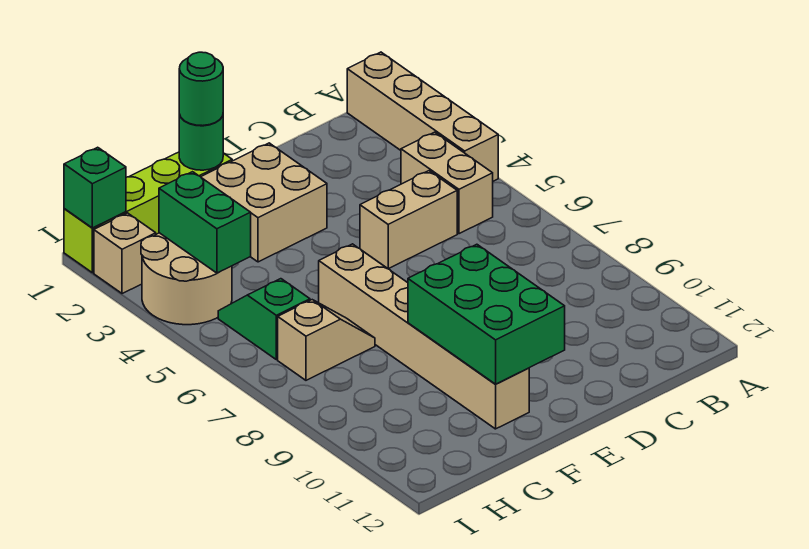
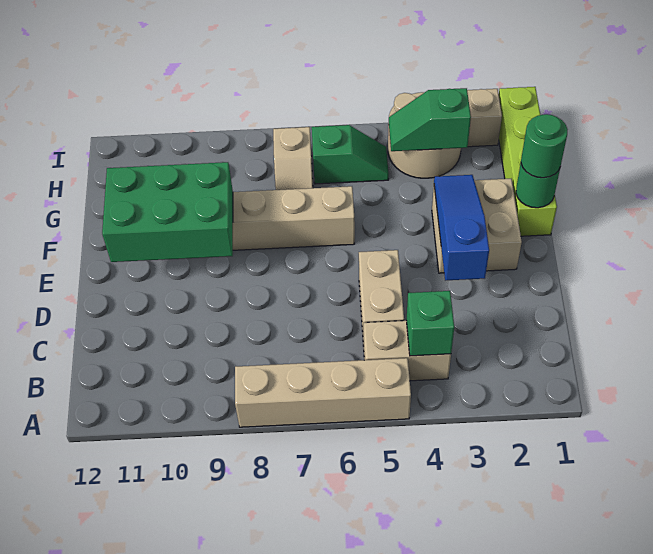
tan 1x4 brick [347,52,498,181] -> tan 1x4 brick moved to [235,358,411,427]
none -> blue 1x3 slope [434,175,489,281]
green 1x2 brick [159,172,251,273] -> green 1x2 slope [389,88,471,151]
green 1x1 brick [64,147,126,228] -> green 1x1 brick moved to [406,291,454,356]

